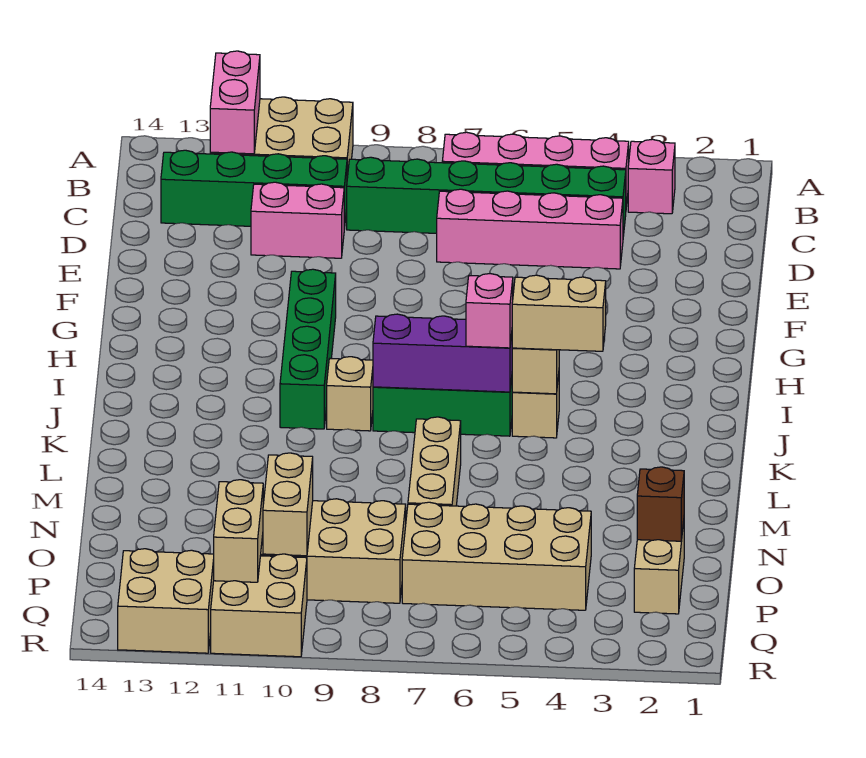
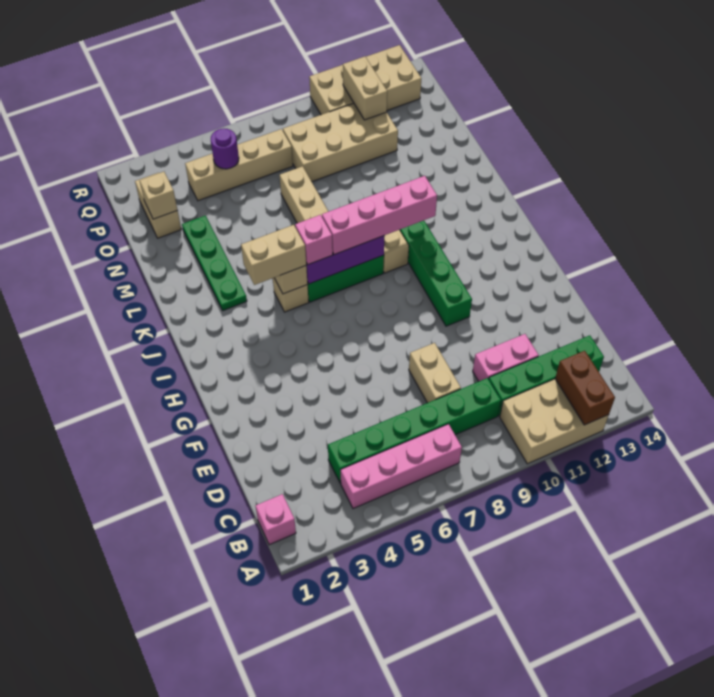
pink 1x2 brick [210,51,260,154] -> brown 1x2 brick [555,351,615,425]
pink 1x1 brick [628,139,675,214] -> pink 1x1 brick moved to [256,494,296,545]
pink 1x4 brick [437,189,623,269] -> pink 1x4 brick moved to [322,176,437,255]
none -> green 1x4 plate [182,216,247,310]
brown 1x1 brick [637,467,684,541] -> tan 1x1 brick [140,172,177,219]
tan 2x4 brick [402,502,591,610] -> tan 1x4 brick [185,129,293,201]
tan 1x2 brick [263,453,313,556] -> tan 1x2 brick moved to [409,343,461,403]
none -> purple 1x1 round brick [211,128,239,169]

